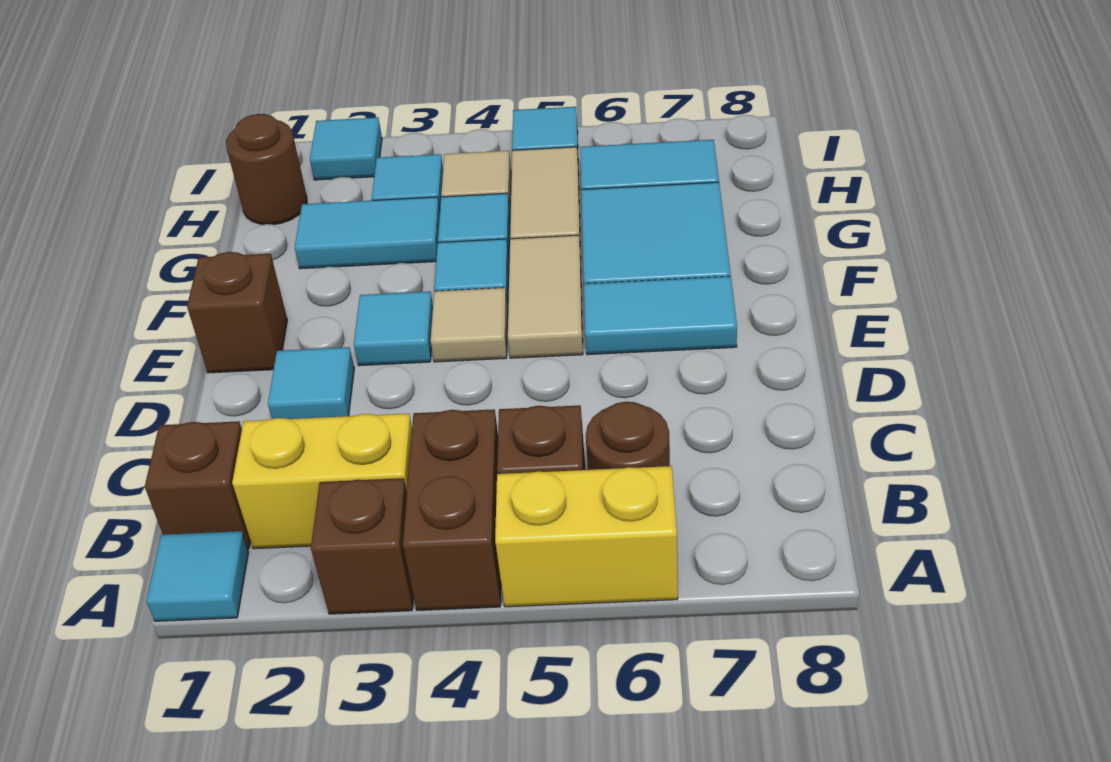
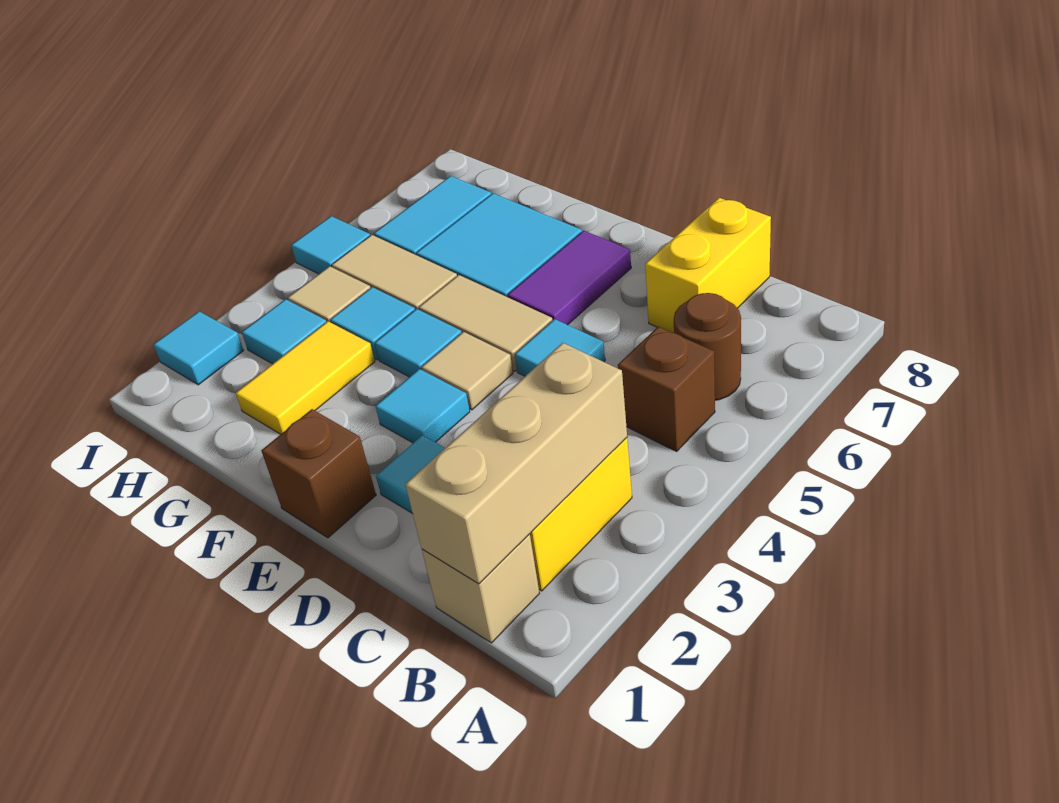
cyan 1x1 tile [146,531,248,621] -> cyan 1x1 tile moved to [515,319,605,376]
brown 1x1 brick [311,478,413,614] -> none
brown 1x2 brick [403,409,501,610] -> none
yellow 1x2 brick [495,466,678,607] -> yellow 1x2 brick moved to [645,198,771,333]
brown 1x1 brick [145,421,250,549] -> tan 1x1 brick [422,534,539,643]
none -> tan 1x3 brick [405,343,627,584]
cyan 1x2 tile [584,276,737,355] -> purple 1x2 tile [508,231,631,325]
cyan 1x2 tile [295,197,440,269] -> yellow 1x2 tile [236,321,375,434]
brown 1x1 round brick [226,114,307,225] -> none

